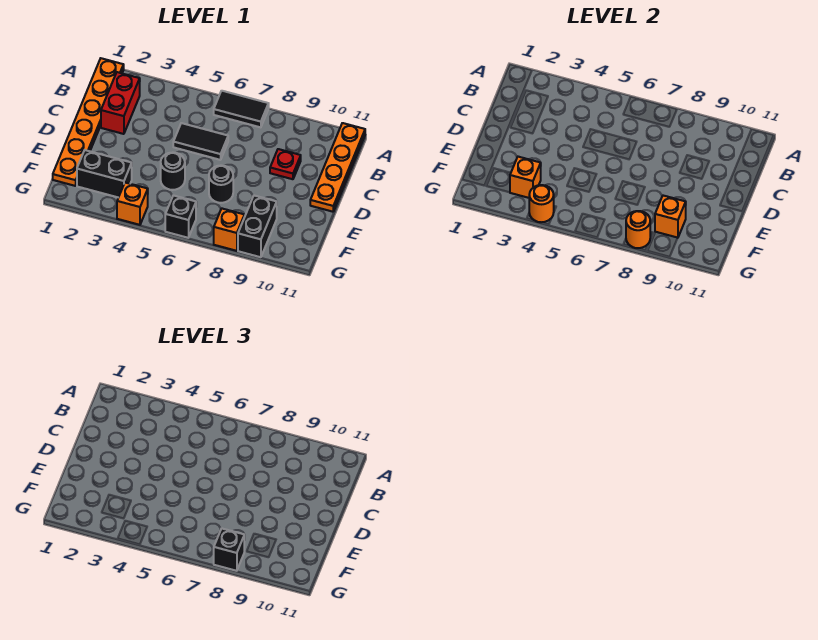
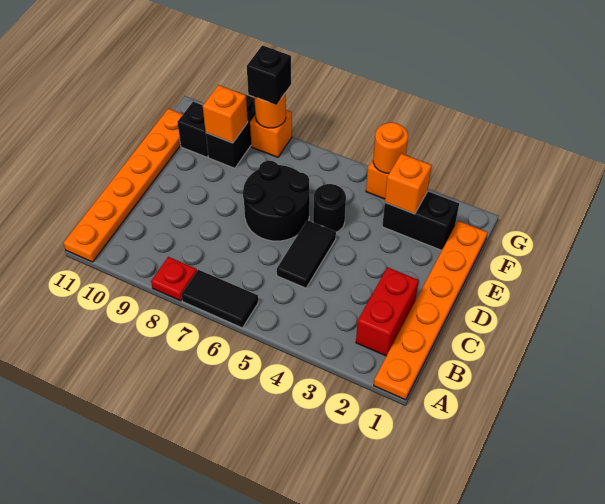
orange 1x4 plate [310,123,365,212] -> orange 1x6 plate [63,109,183,262]
black 1x2 tile [173,123,228,160] -> black 1x2 tile turned to [277,220,336,288]
red 1x1 plate [270,149,301,179] -> red 1x1 plate moved to [151,257,197,301]
black 1x1 round brick [209,165,233,203] -> black 2x2 round brick [243,160,310,241]
black 1x1 brick [165,195,196,238] -> black 1x1 brick moved to [178,102,208,157]

